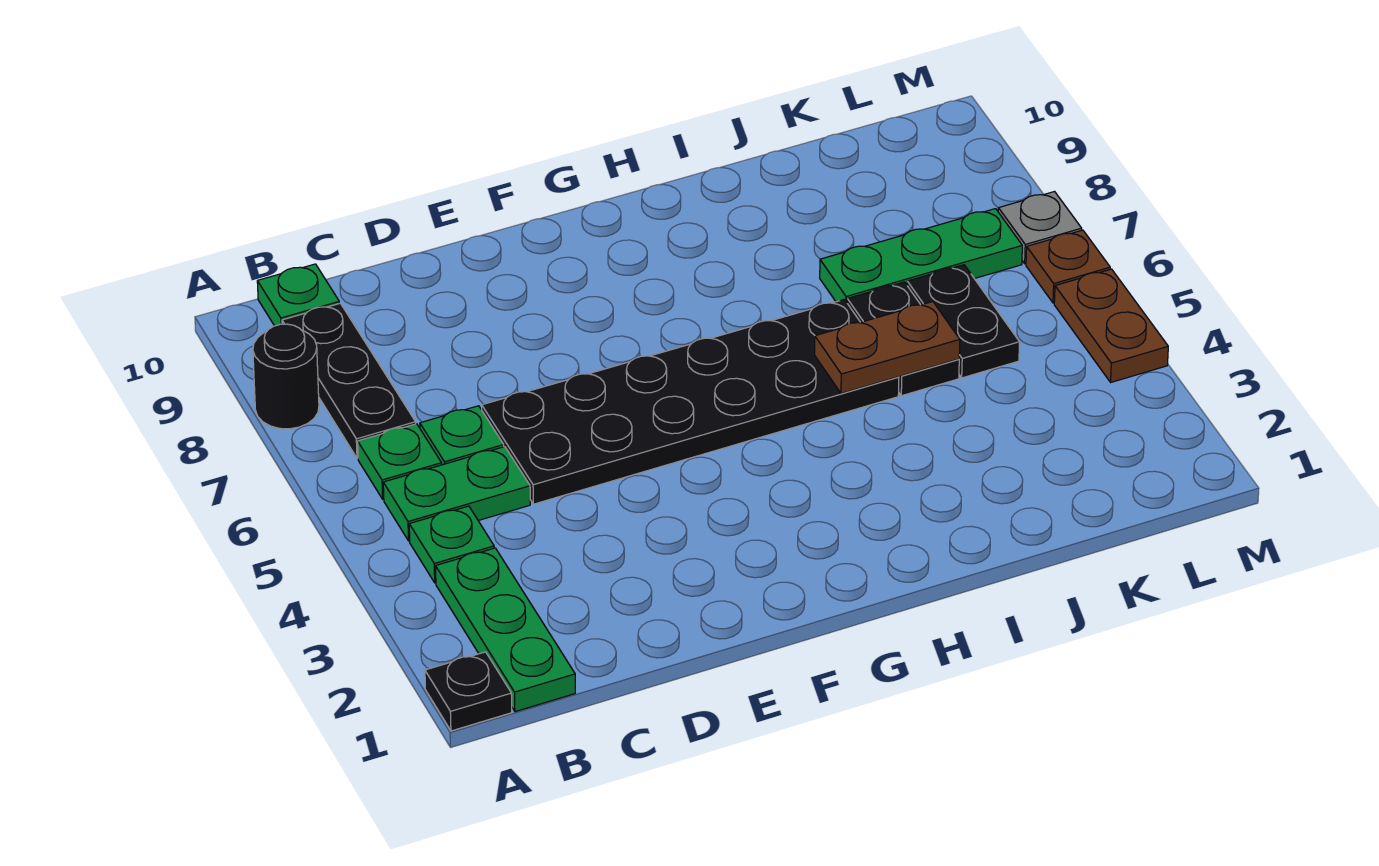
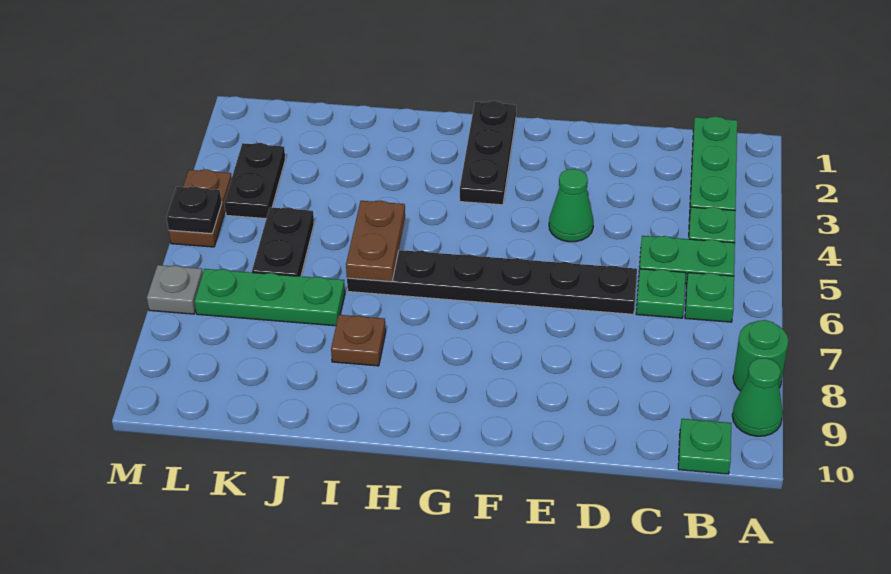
black 1x1 plate [425,652,512,731] -> black 1x1 plate moved to [167,187,222,234]
black 1x1 round brick [253,324,319,429] -> green 1x1 round brick [733,320,788,391]
none -> green 1x1 cone [732,358,783,436]
black 1x3 plate [282,303,416,458] -> black 1x3 plate moved to [460,101,516,205]
black 2x6 plate [482,299,899,504] -> black 1x6 plate [347,250,637,314]
none -> green 1x1 cone [549,169,594,242]
brown 1x2 plate [815,301,960,394] -> brown 1x2 plate turned to [346,201,405,282]
black 1x2 plate [847,282,959,396] -> black 1x2 plate moved to [224,143,285,219]
brown 1x1 plate [1026,230,1110,303] -> brown 1x1 plate moved to [331,315,386,366]

